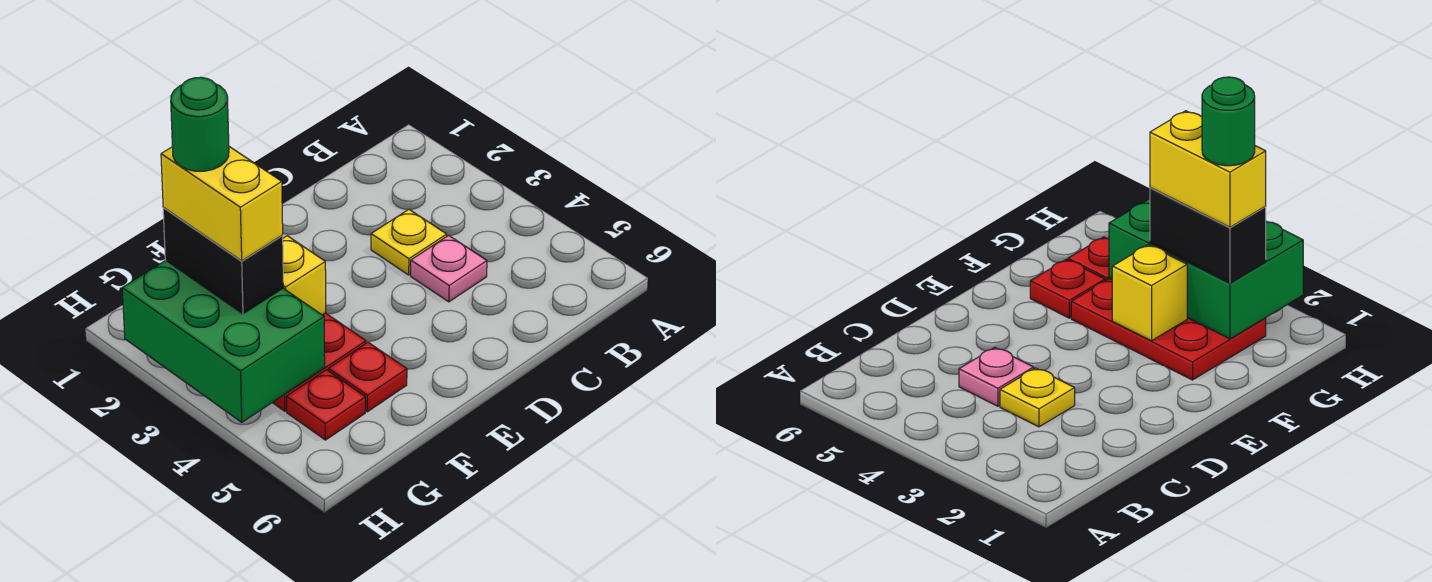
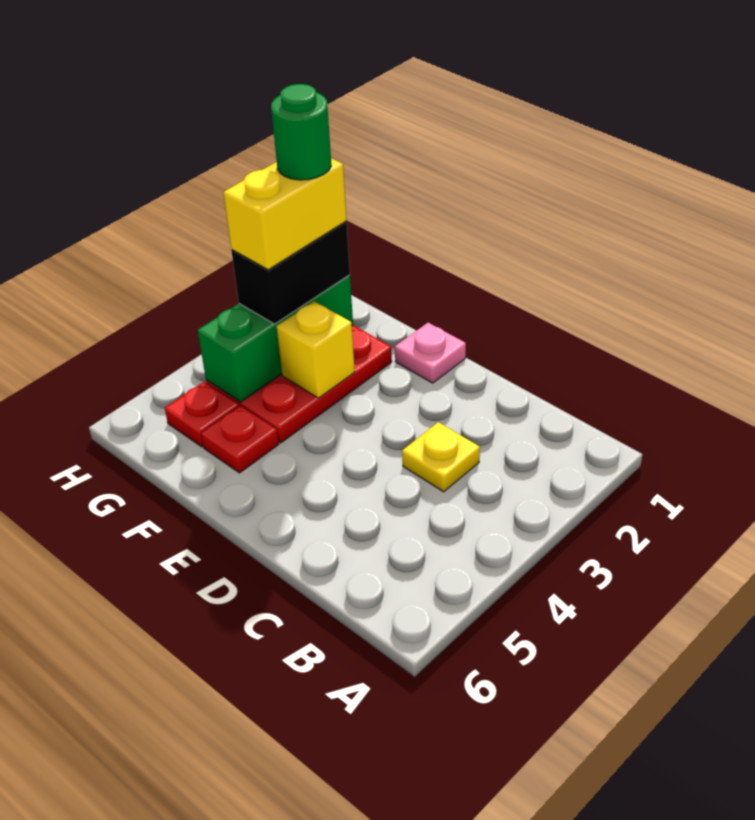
pink 1x1 plate [411,235,487,302] -> pink 1x1 plate moved to [395,323,466,383]
green 2x3 brick [122,260,325,422] -> green 1x3 brick [198,275,353,402]

